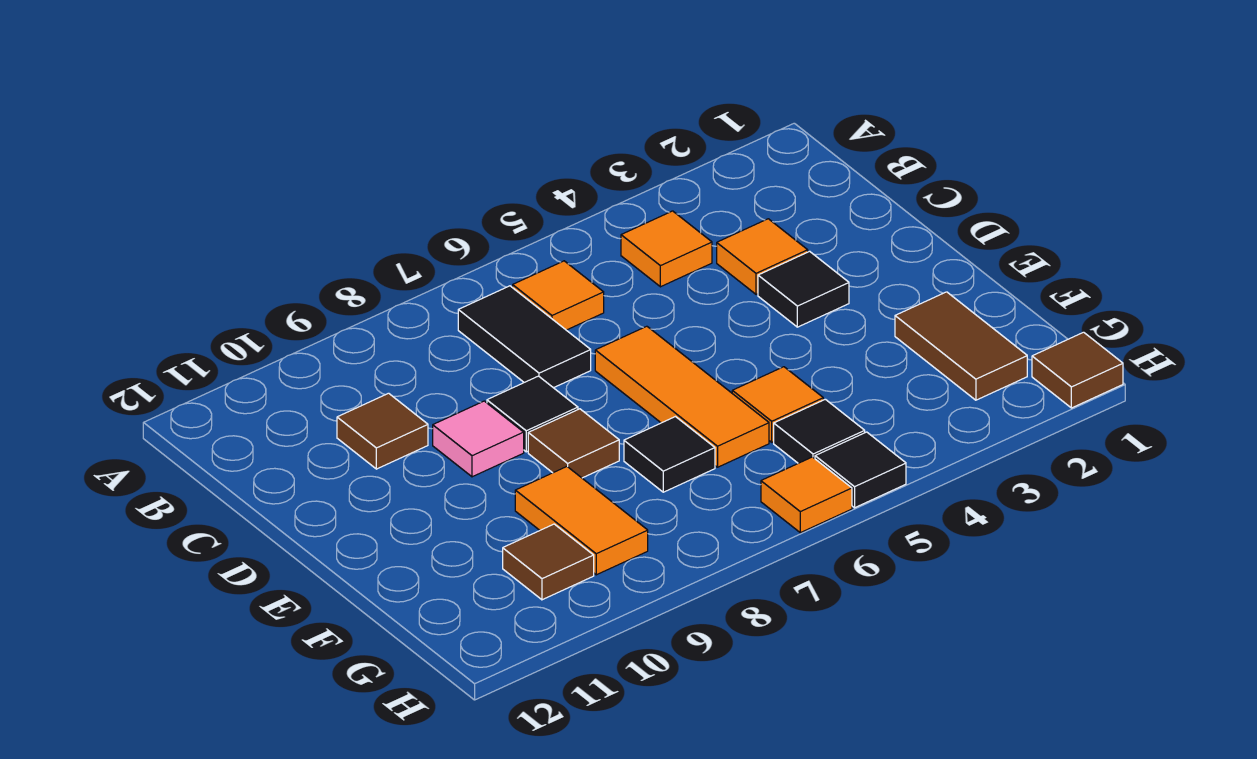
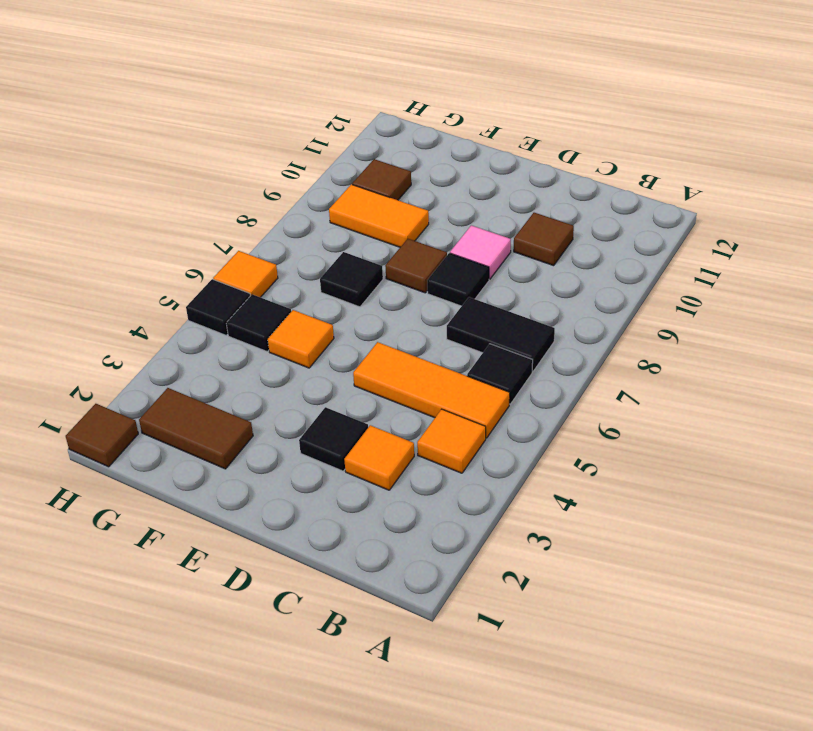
orange 1x1 tile [513,261,604,330] -> black 1x1 tile [467,344,533,404]
orange 1x3 tile [595,326,769,467] -> orange 1x3 tile moved to [353,342,510,438]

